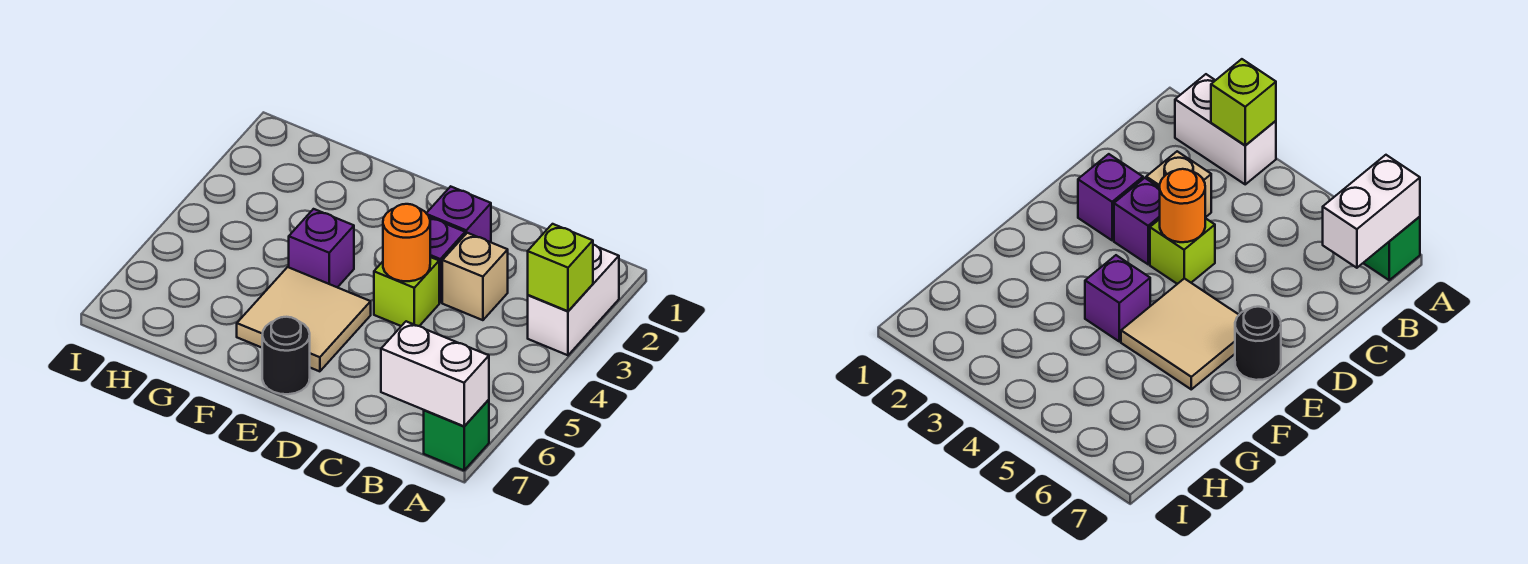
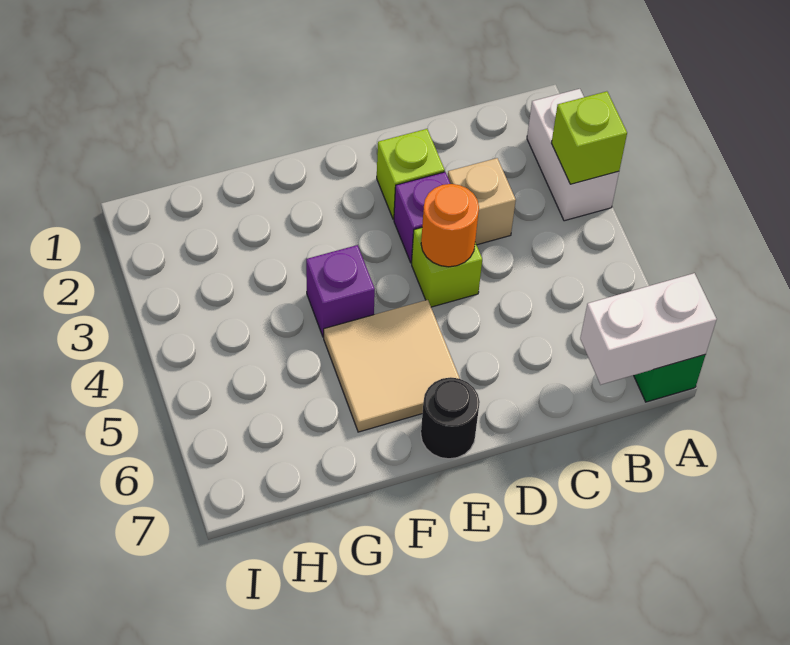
purple 1x1 brick [426,186,491,242] -> lime 1x1 brick [377,129,445,219]

